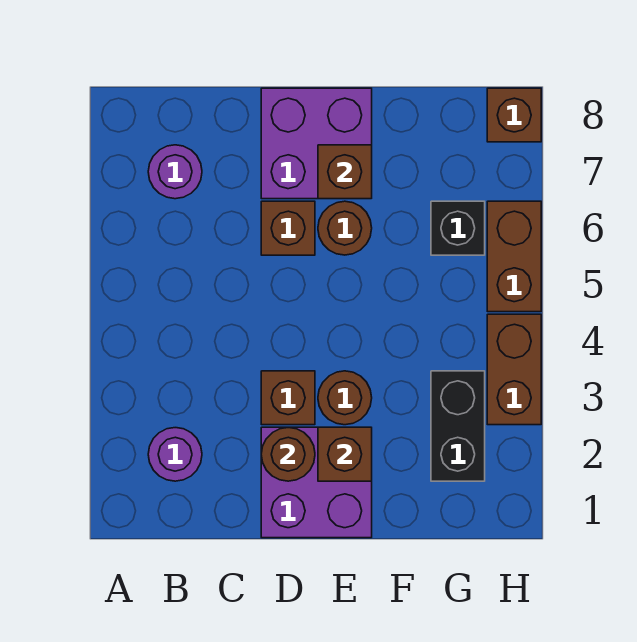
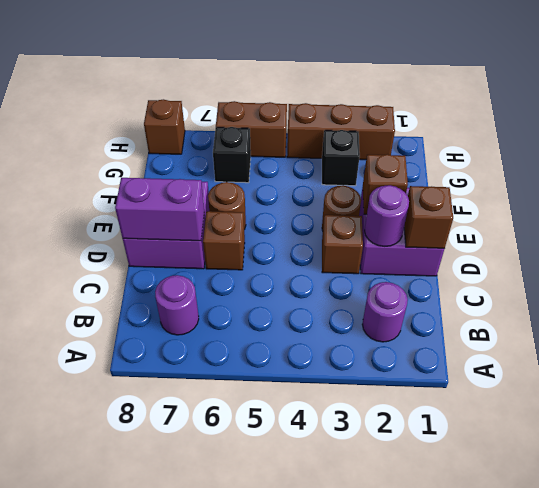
brown 1x1 round brick [261,427,315,481] -> purple 1x1 round brick [364,185,409,247]
none -> purple 1x2 brick [115,178,204,241]
brown 1x1 brick [318,145,372,199] -> brown 1x1 brick moved to [404,186,453,248]
black 1x2 brick [431,371,485,481] -> black 1x1 brick [322,130,360,186]
brown 1x2 brick [487,314,541,425] -> brown 1x3 brick [287,103,395,160]

